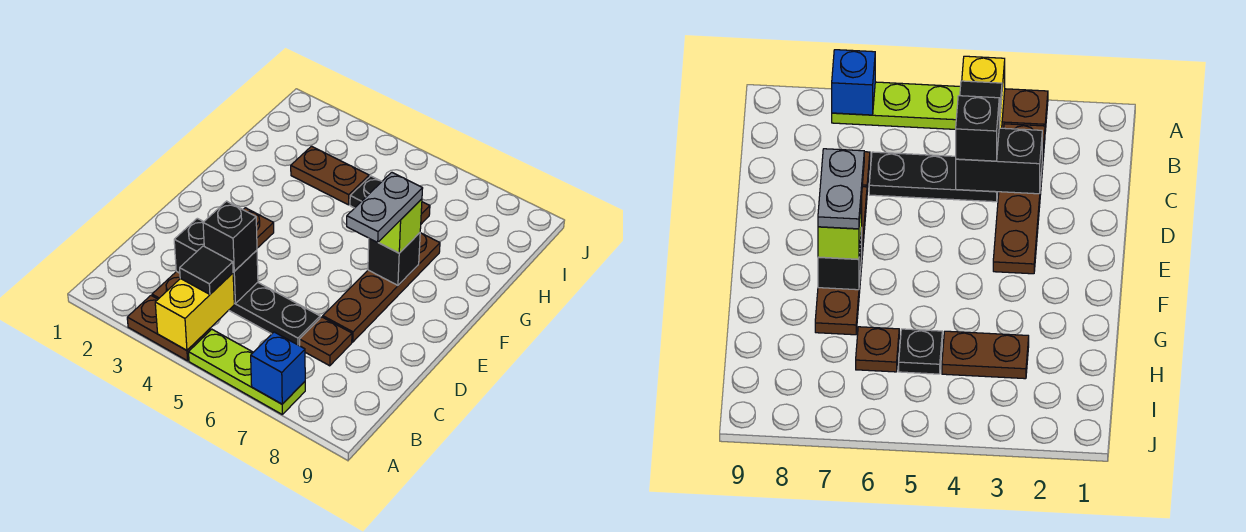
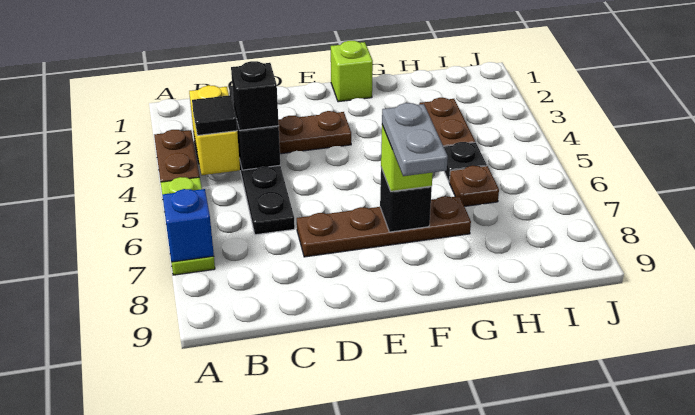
yellow 1x2 brick [155,273,234,350] -> yellow 1x2 brick turned to [189,85,240,175]
brown 1x1 plate [300,317,352,366] -> none
grey 1x2 plate [347,172,423,242] -> grey 1x2 plate turned to [382,103,448,176]
none -> lime 1x1 brick [331,41,373,102]

